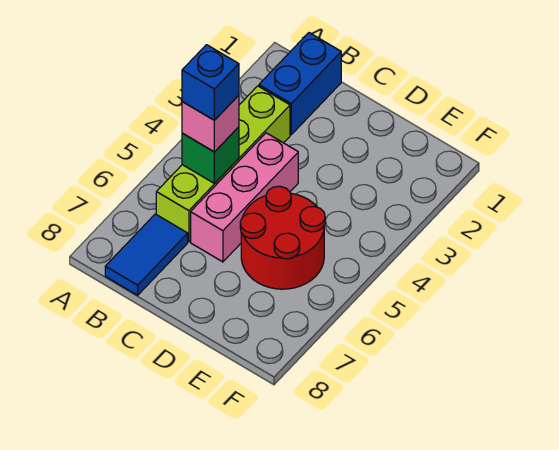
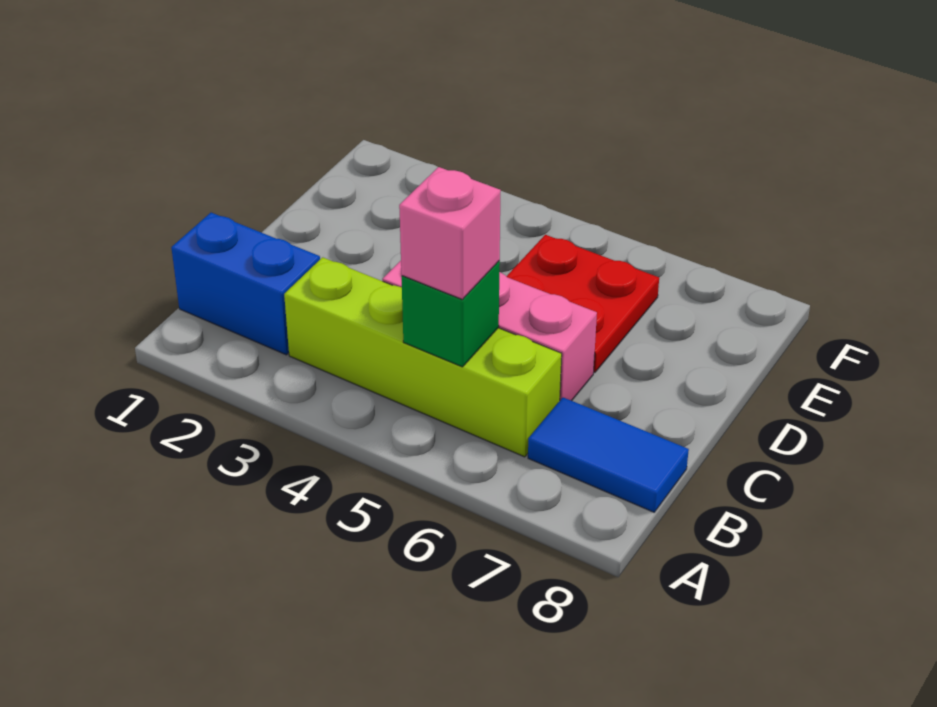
blue 1x1 brick [182,45,239,120] -> none
red 2x2 round brick [240,186,325,289] -> red 2x2 plate [506,235,659,373]

